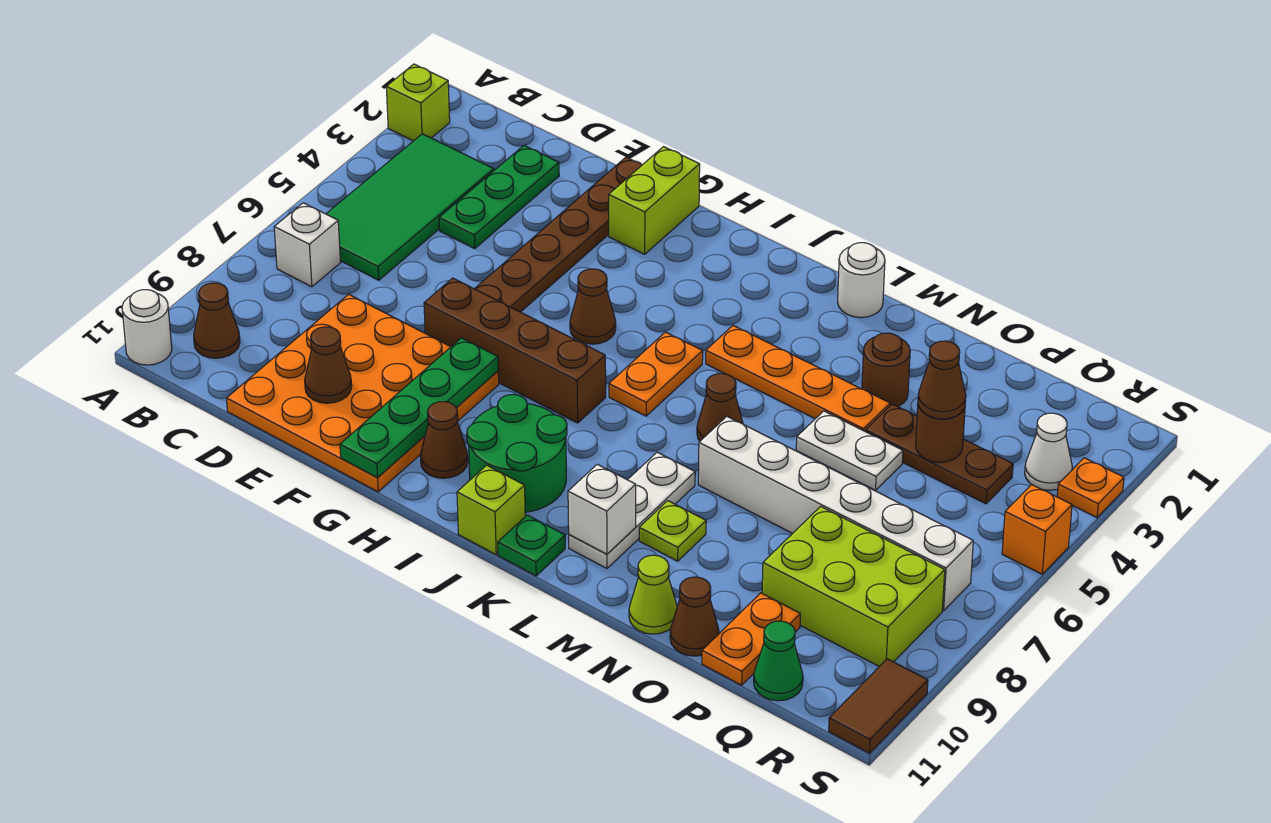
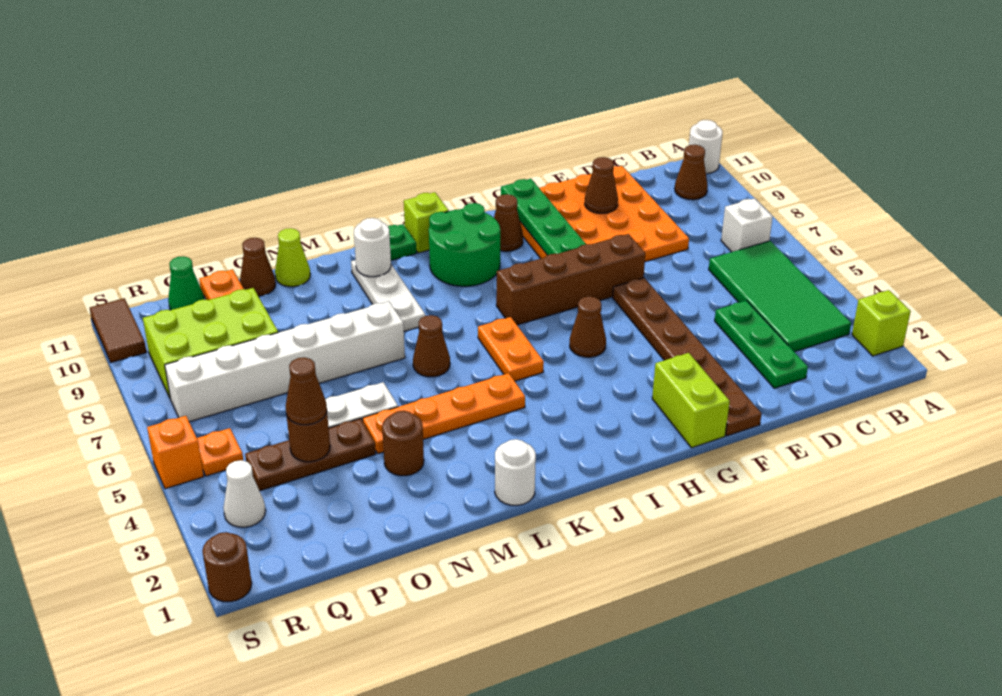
white 1x1 brick [568,464,636,554] -> white 1x1 round brick [354,218,391,277]
lime 1x1 plate [639,501,706,561] -> none
none -> brown 1x1 round brick [202,532,252,602]
orange 1x1 plate [1057,458,1124,517] -> orange 1x1 plate moved to [197,428,243,476]

